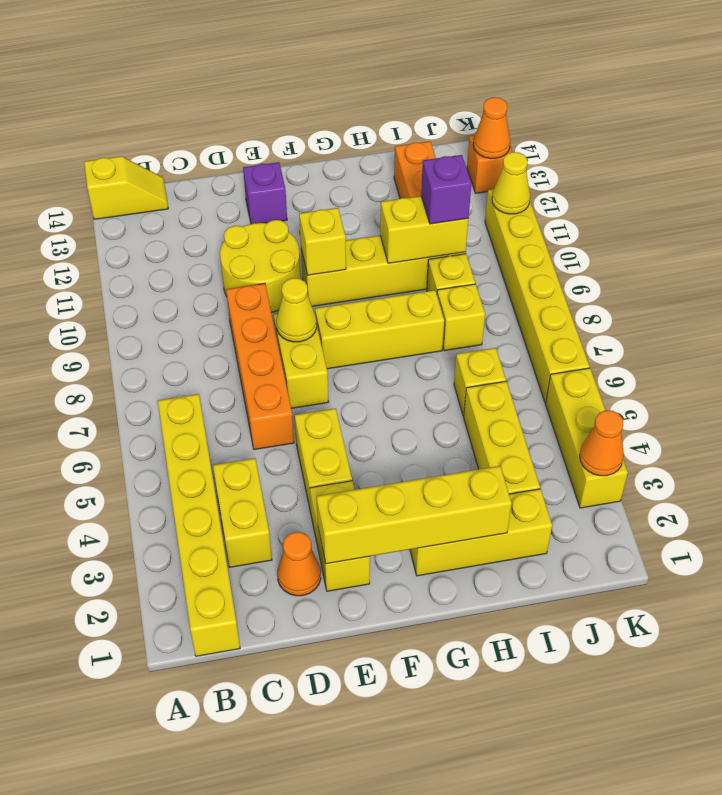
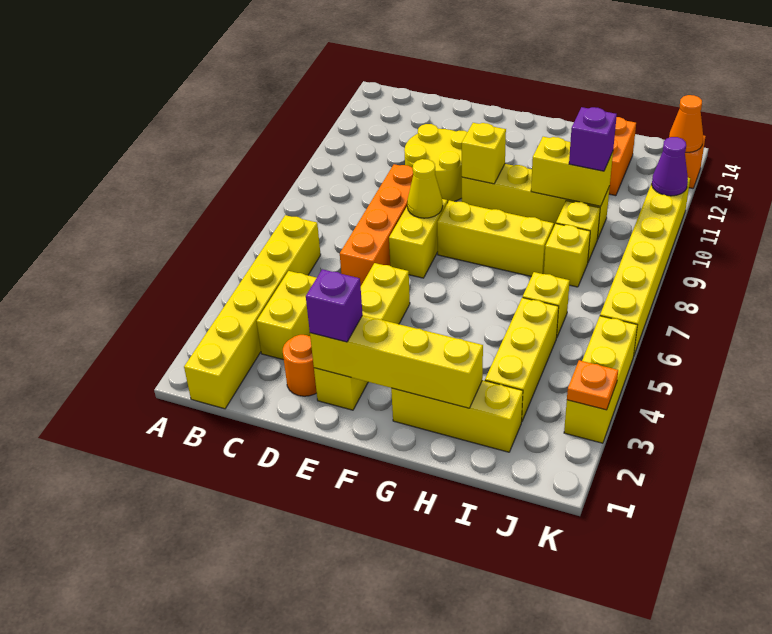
yellow 1x2 slope [84,156,168,219] -> none
orange 1x1 cone [277,532,321,596] -> orange 1x1 round brick [283,335,317,396]
purple 1x1 brick [243,162,287,224] -> purple 1x1 brick moved to [306,269,363,342]
orange 1x1 cone [580,410,624,476] -> orange 1x1 plate [567,360,618,410]
yellow 1x1 cone [492,152,530,214] -> purple 1x1 cone [652,137,688,196]

